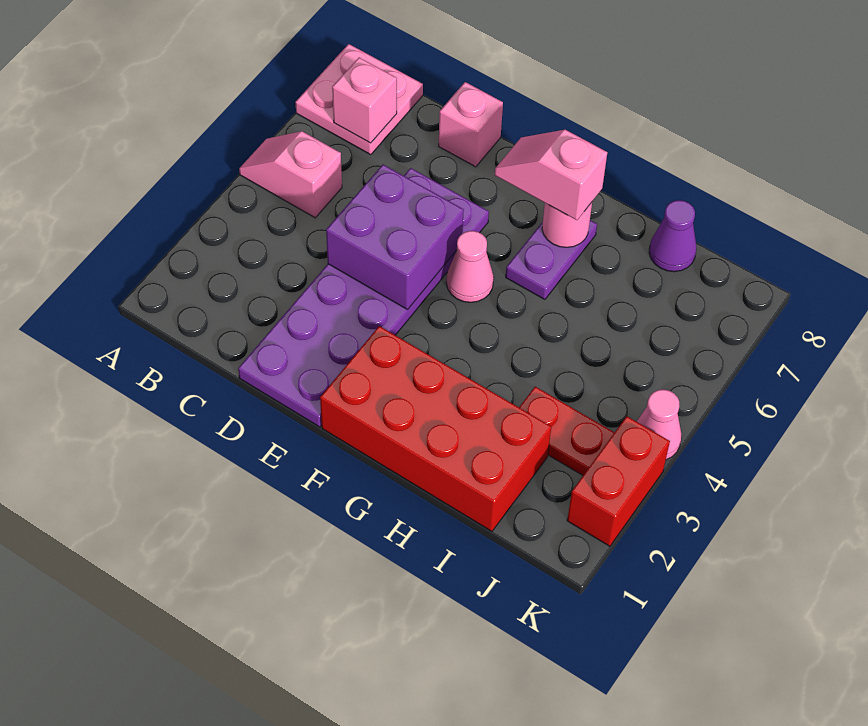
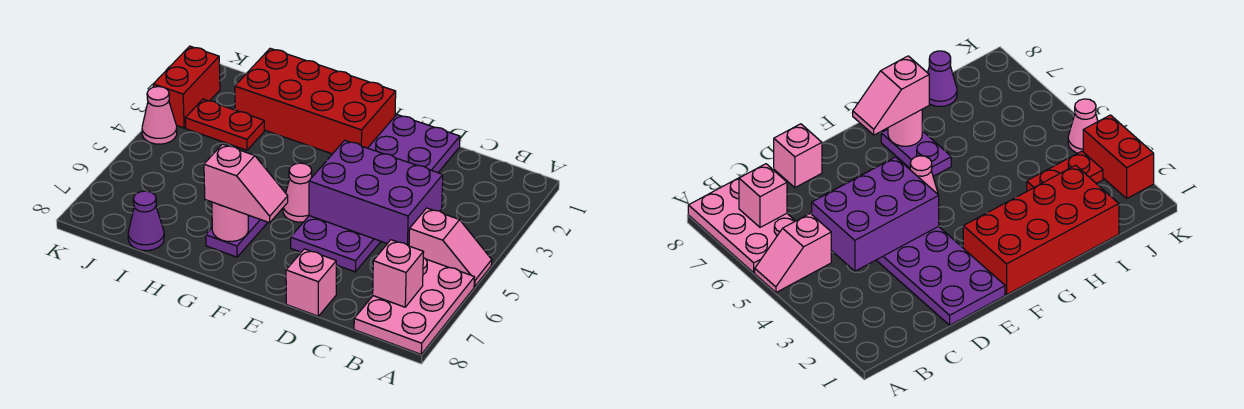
pink 2x2 plate [295,44,423,155] -> pink 2x3 plate [354,258,475,354]
purple 2x2 brick [326,165,464,310] -> purple 2x3 brick [309,140,443,246]

